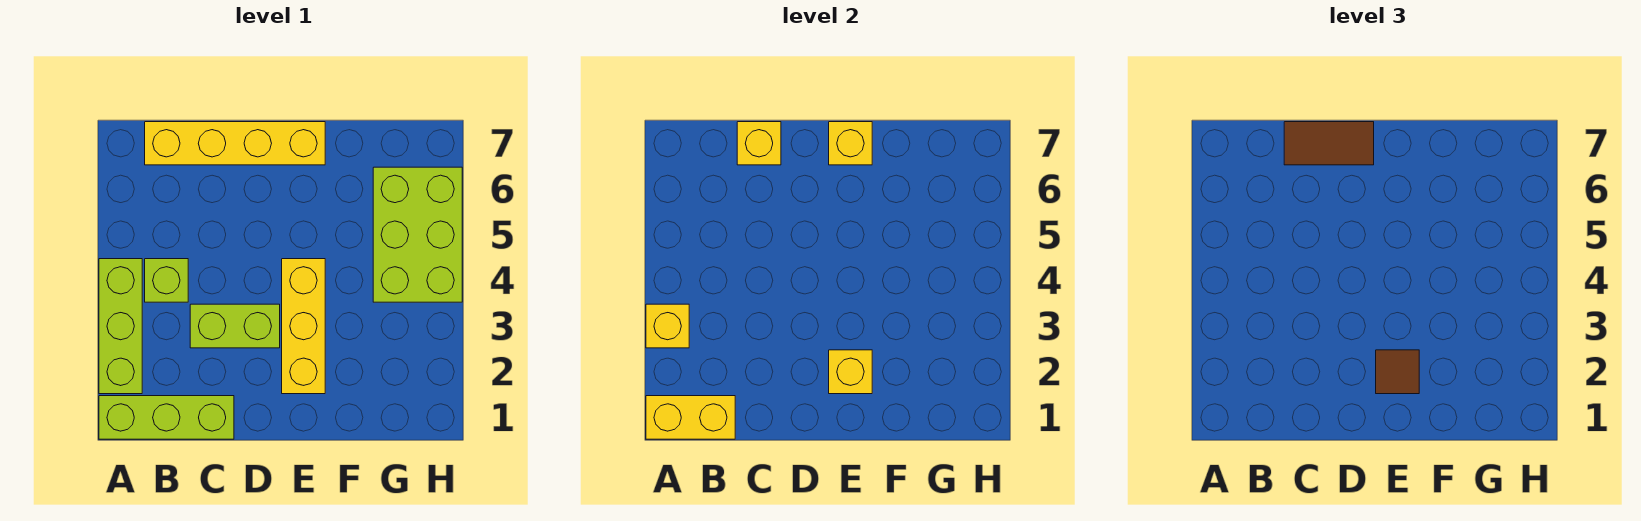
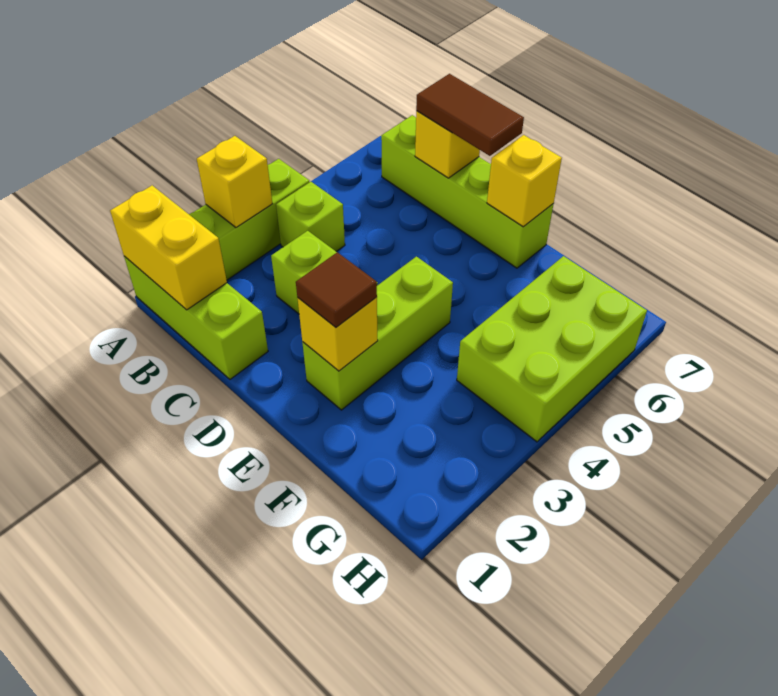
yellow 1x4 brick [145,122,325,165] -> lime 1x4 brick [381,115,553,268]
yellow 1x3 brick [282,259,325,394] -> lime 1x3 brick [302,257,453,410]

